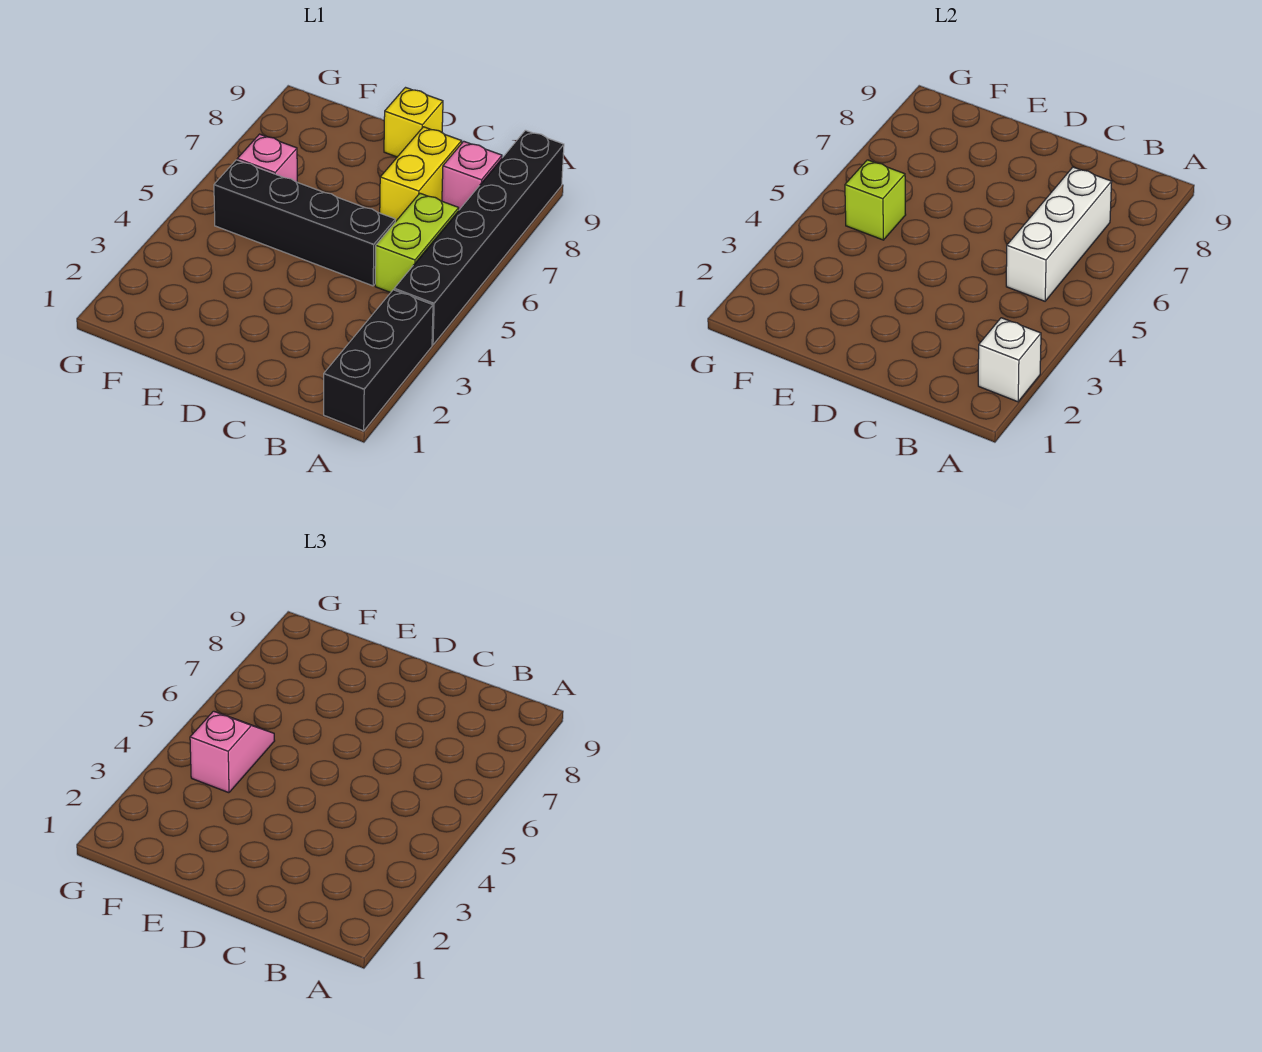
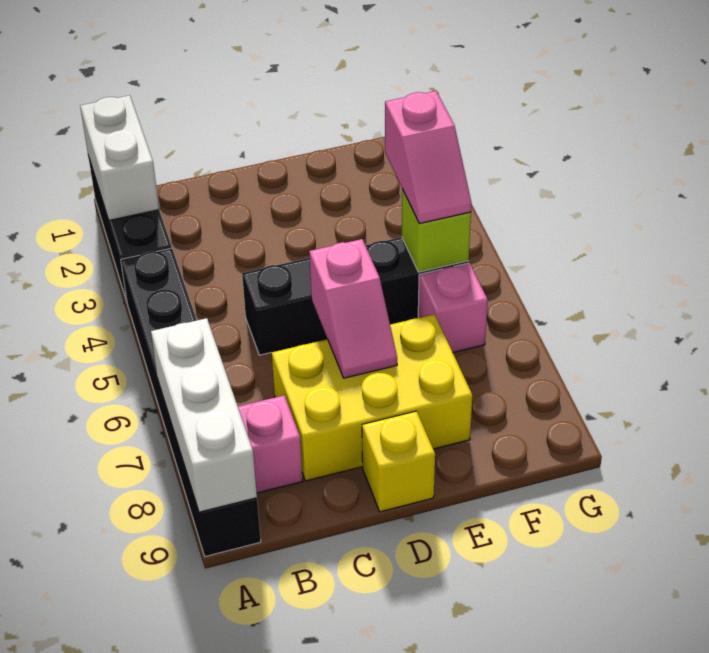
white 1x1 brick [978,318,1041,402] -> white 1x2 brick [80,95,159,221]
lime 1x2 brick [375,193,459,293] -> none
white 1x3 brick [1006,167,1112,301] -> white 1x3 brick moved to [151,318,257,512]
yellow 1x2 brick [380,127,462,222] -> yellow 2x3 brick [272,314,472,481]
none -> pink 1x2 slope [309,239,397,378]

